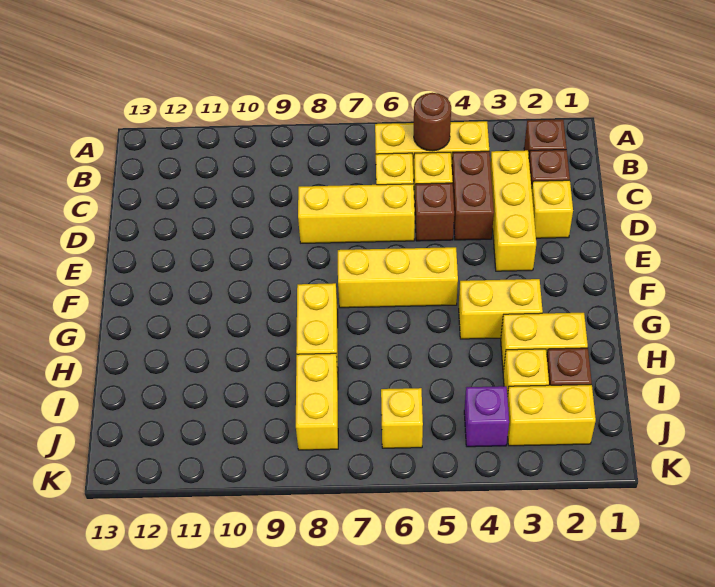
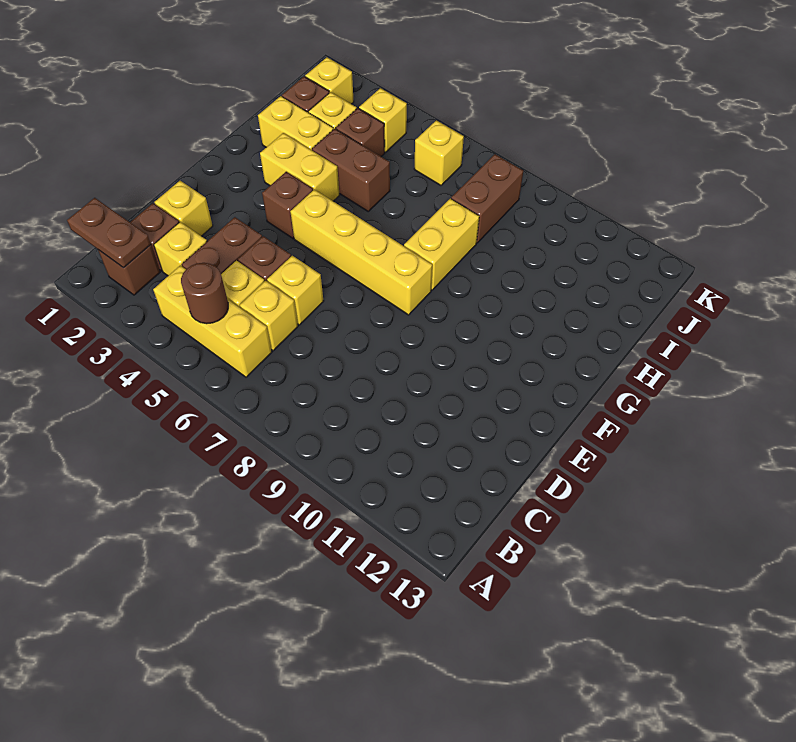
none -> brown 1x2 plate [67,198,151,268]
yellow 1x3 brick [490,150,536,271] -> yellow 1x1 brick [154,222,207,276]
yellow 1x3 brick [298,184,415,243] -> yellow 1x1 brick [267,256,324,325]
none -> brown 1x1 brick [262,172,313,238]
yellow 1x3 brick [338,247,458,308] -> yellow 1x4 brick [290,189,432,315]
none -> brown 1x2 brick [312,129,390,211]
none -> brown 1x1 brick [336,108,385,156]
yellow 1x2 brick [296,353,338,450] -> brown 1x2 brick [451,154,523,243]
yellow 1x2 brick [507,385,596,446] -> yellow 1x1 brick [305,57,354,104]
purple 1x1 brick [464,386,509,447] -> yellow 1x1 brick [359,88,407,152]

